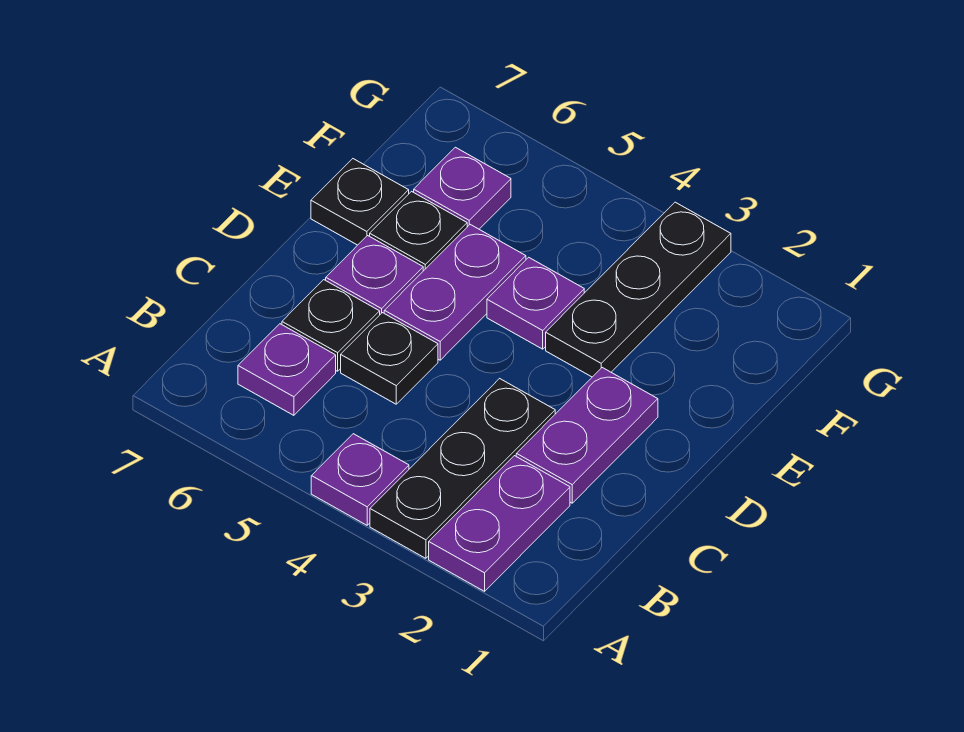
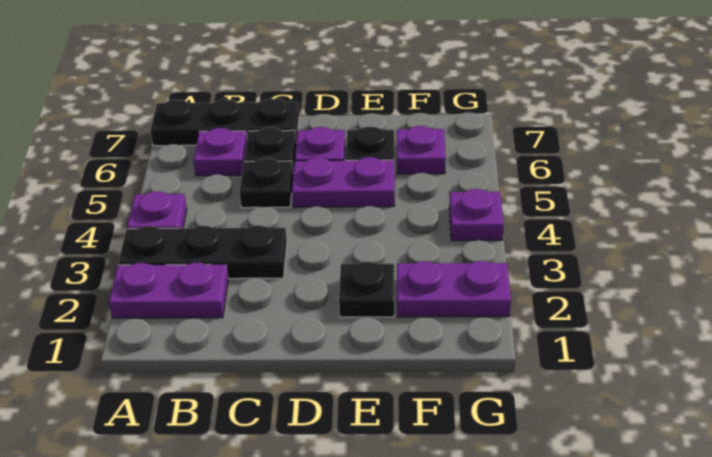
purple 1x2 plate [516,368,658,503] -> purple 1x2 plate moved to [397,261,511,317]
black 1x3 plate [546,202,731,377] -> black 1x3 plate moved to [150,99,299,146]
purple 1x1 plate [487,257,584,349] -> purple 1x1 plate moved to [449,189,503,241]
black 1x1 plate [311,159,409,245] -> black 1x1 plate moved to [339,262,394,317]

